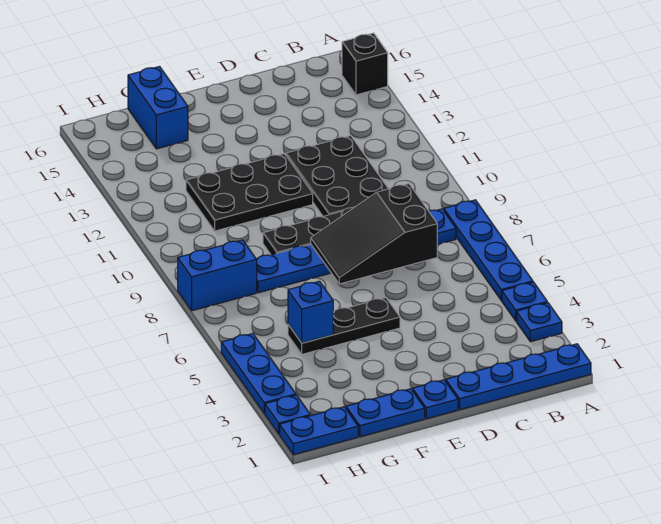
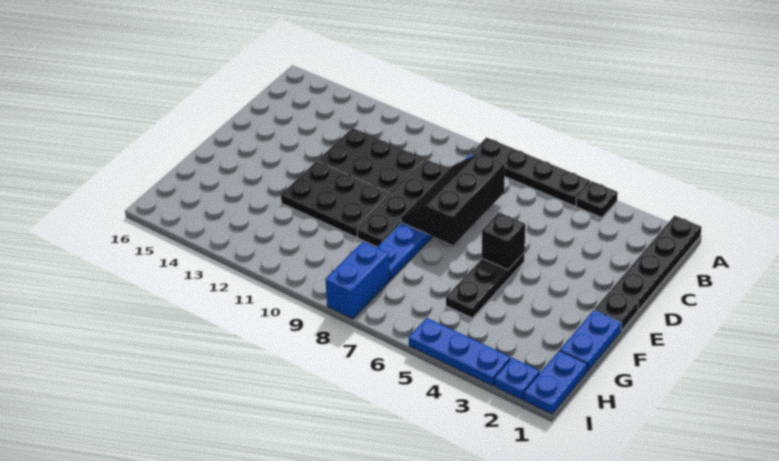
blue 1x4 plate [446,344,591,410] -> black 1x4 plate [611,216,702,310]
blue 1x1 plate [517,303,562,342] -> none
blue 1x1 plate [502,282,547,321] -> black 1x1 plate [576,181,618,218]
blue 1x4 plate [444,200,533,301] -> black 1x4 plate [471,138,590,206]
black 1x1 brick [342,33,388,95] -> black 1x1 brick moved to [482,213,525,270]
black 2x3 slope [311,184,437,284] -> black 2x3 slope turned to [401,153,505,245]
blue 1x1 plate [413,380,458,419] -> black 1x1 plate [595,290,638,330]
black 2x3 plate [186,154,313,231] -> black 2x3 plate turned to [281,161,391,237]
blue 1x1 brick [288,281,334,343] -> none
blue 1x2 brick [128,67,188,149] -> none

